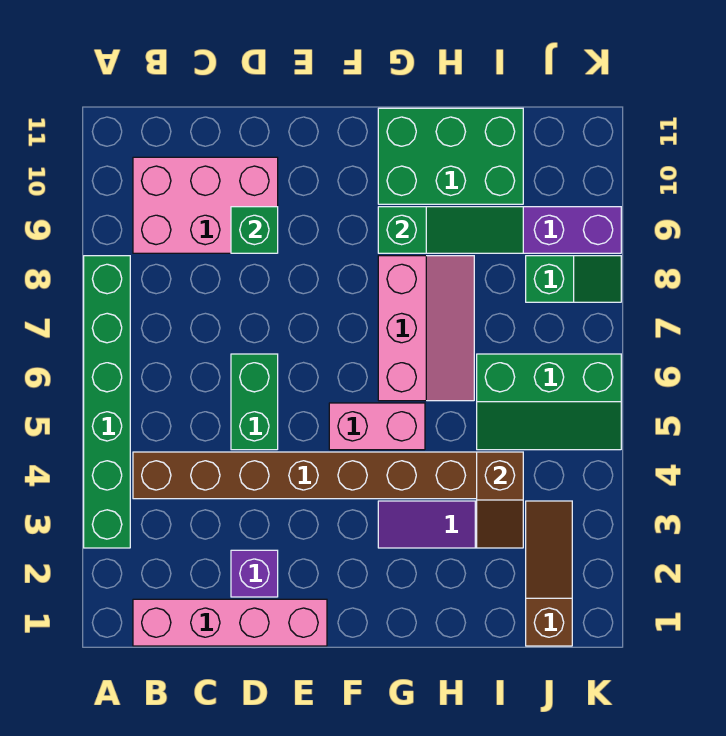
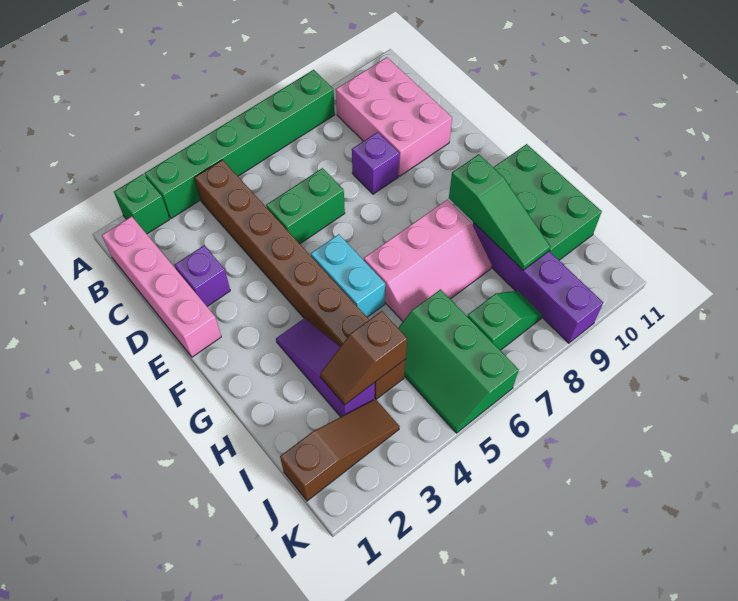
none -> purple 1x1 brick [352,132,399,194]
green 1x1 brick [231,207,278,253] -> green 1x1 brick moved to [114,174,170,234]
pink 1x2 brick [329,403,425,450] -> cyan 1x2 brick [311,234,385,317]
green 1x2 slope [526,256,621,302] -> green 1x2 slope turned to [467,291,542,350]

